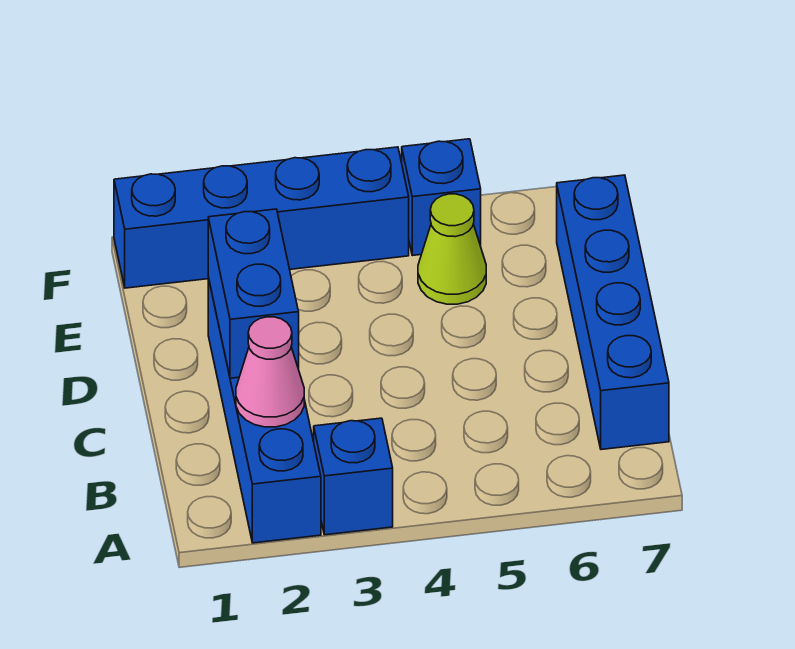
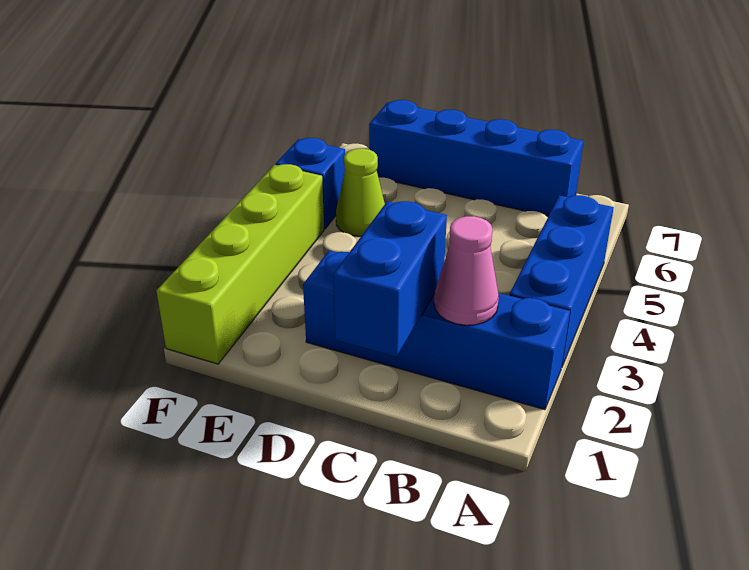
blue 1x1 brick [314,418,393,535] -> blue 1x3 brick [509,195,614,366]
blue 1x2 brick [208,209,299,378] -> blue 1x2 brick turned to [333,201,447,357]
blue 1x4 brick [114,147,409,288] -> lime 1x4 brick [156,164,324,364]

